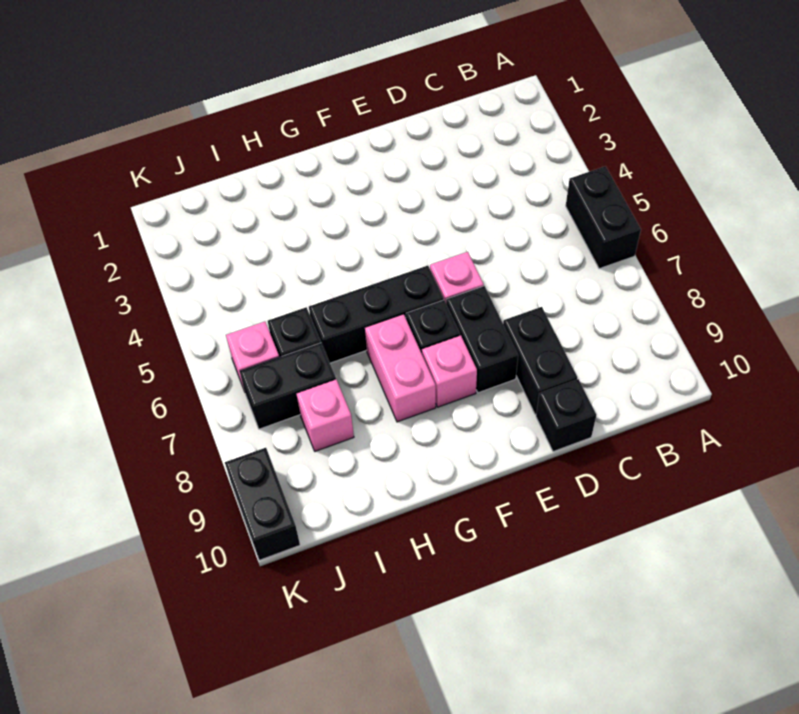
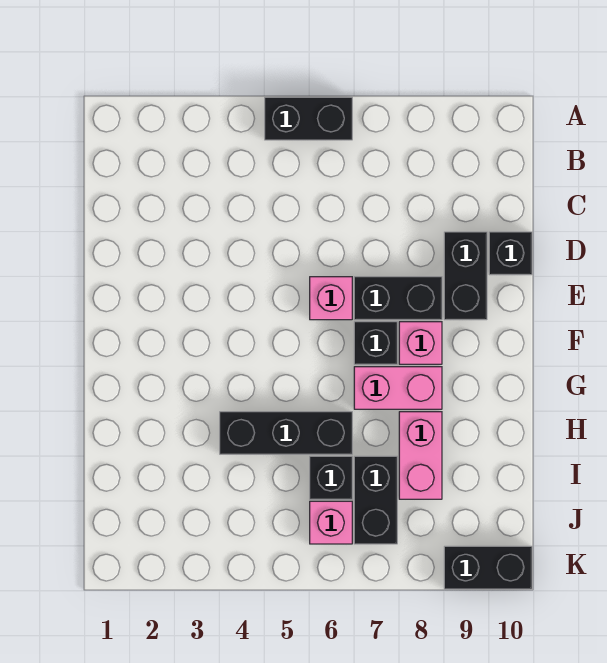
black 1x2 brick [503,307,577,415] -> black 1x2 brick turned to [444,232,487,320]
black 1x3 brick [309,266,444,363] -> black 1x3 brick turned to [220,412,352,454]
pink 1x1 brick [296,379,354,451] -> pink 1x2 brick [399,412,442,499]

